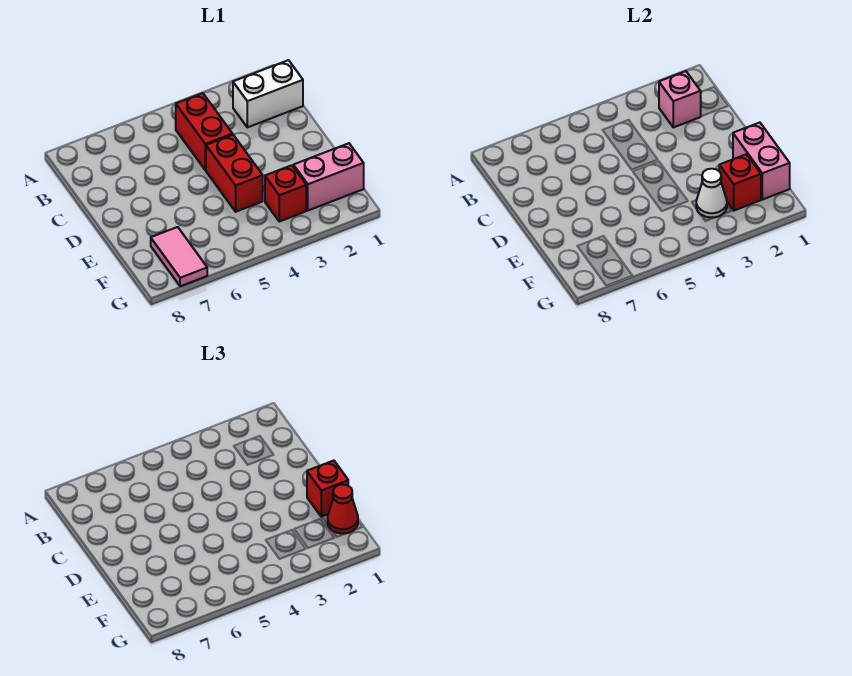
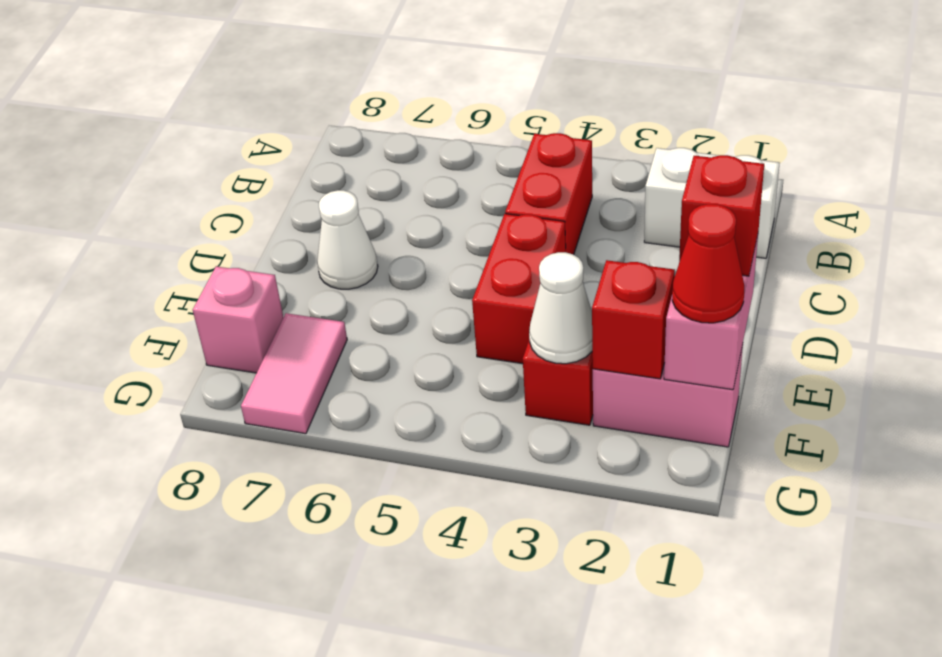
pink 1x1 brick [659,71,701,127] -> pink 1x1 brick moved to [193,266,283,373]
none -> white 1x1 cone [317,190,378,289]

